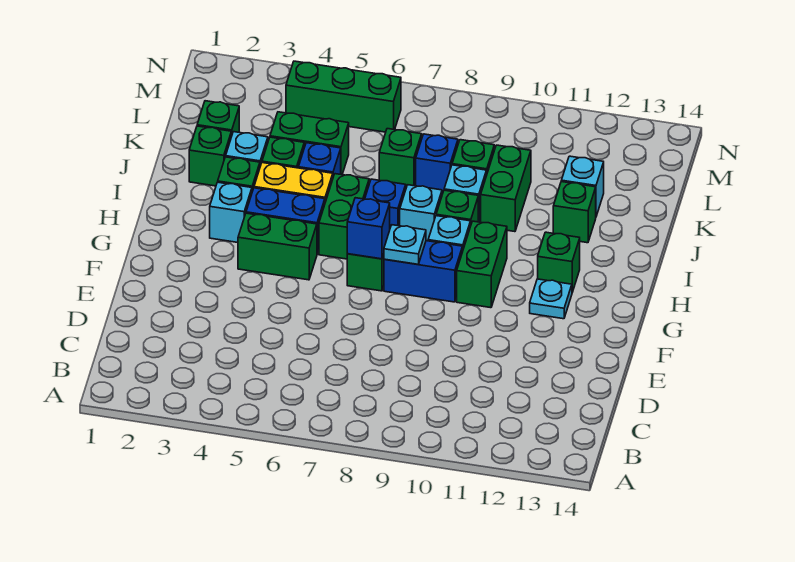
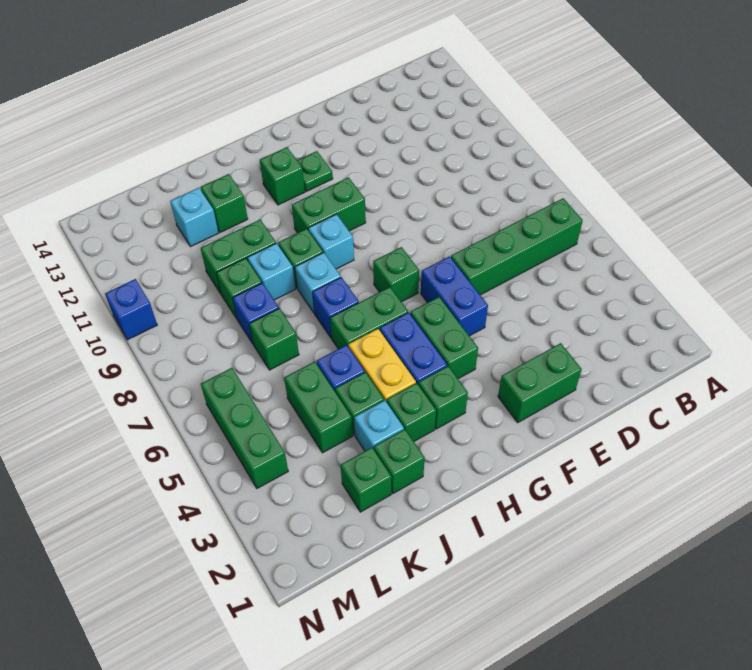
none -> green 1x4 brick [451,198,583,295]
none -> green 1x2 brick [498,343,582,422]
blue 1x1 brick [347,198,390,259] -> blue 1x1 brick moved to [105,279,157,340]
blue 1x2 brick [384,241,463,302] -> blue 1x2 brick moved to [421,256,488,336]
cyan 1x1 plate [384,225,426,264] -> none
cyan 1x1 plate [530,279,572,319] -> green 1x1 plate [297,151,333,191]
cyan 1x1 brick [210,182,252,242] -> green 1x1 brick [418,366,468,429]

